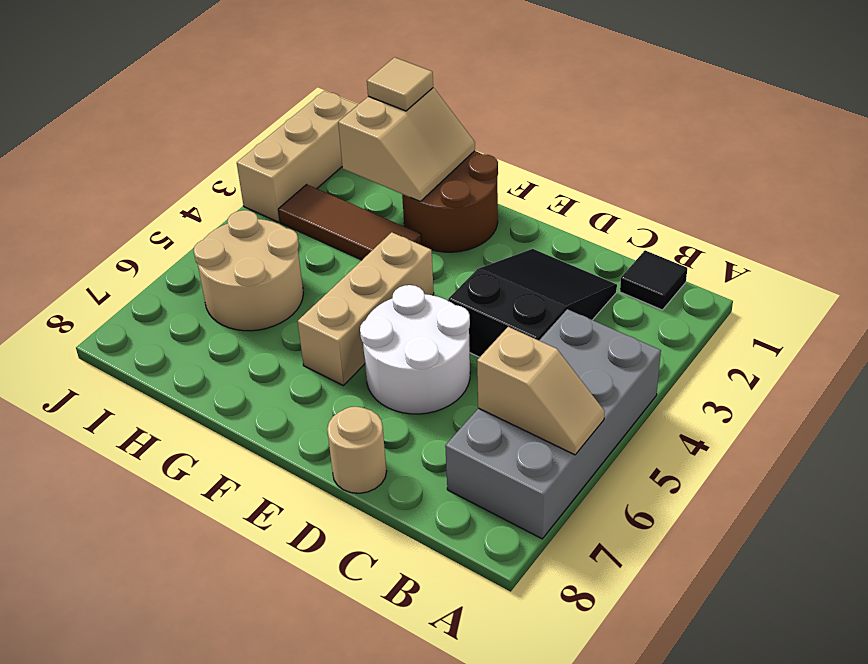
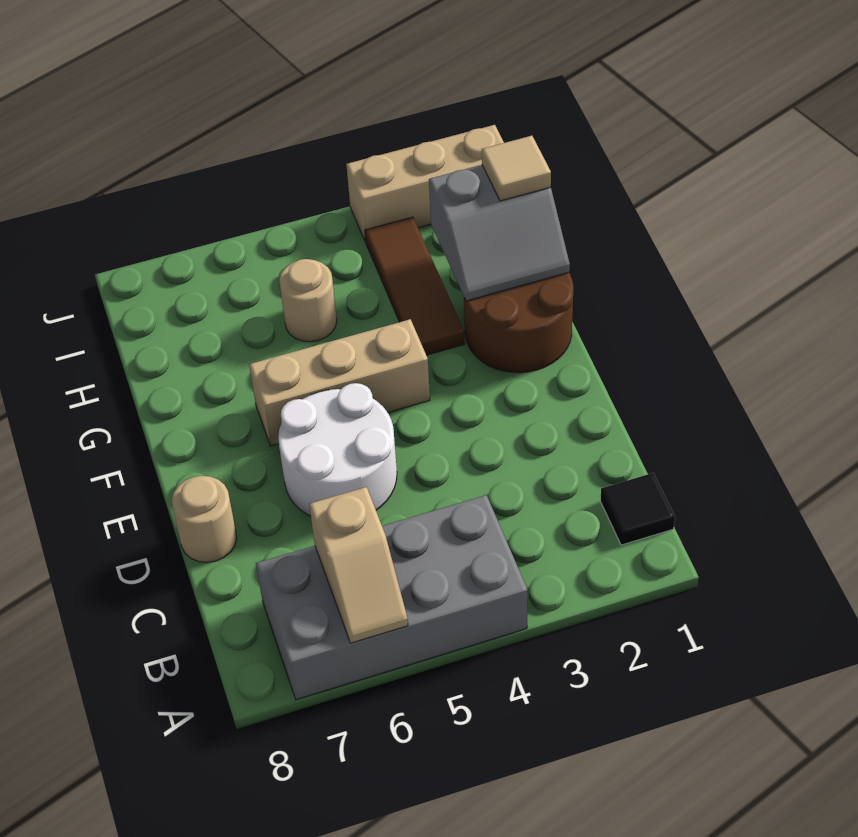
black 2x3 slope [448,249,617,357] -> none
tan 2x2 slope [338,88,475,201] -> grey 2x2 slope [429,165,570,301]
tan 2x2 round brick [194,210,303,331] -> tan 1x1 round brick [279,259,337,342]

